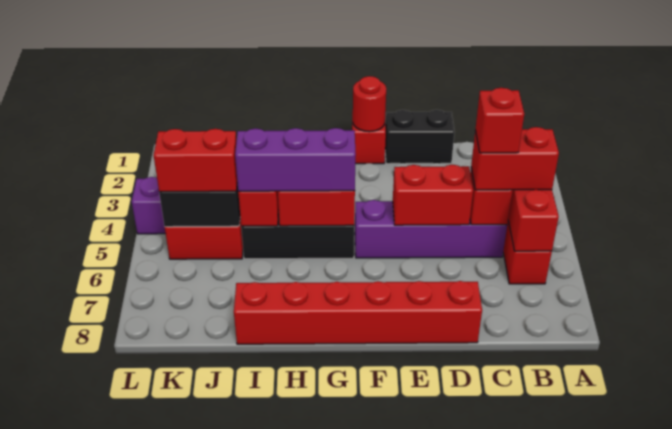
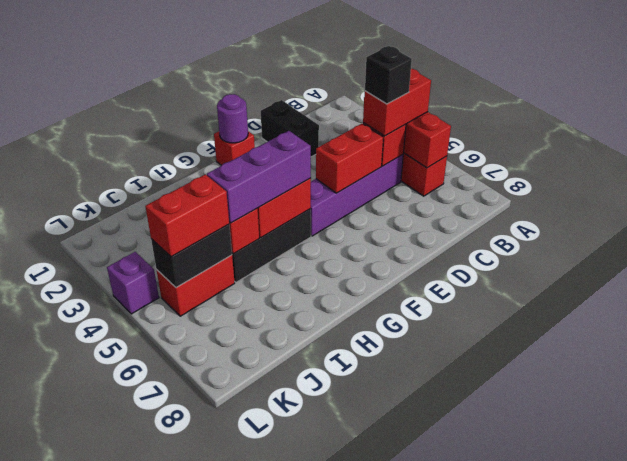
red 1x1 brick [475,88,524,153] -> black 1x1 brick [365,46,412,104]
black 1x2 brick [385,110,455,164] -> black 1x2 brick turned to [261,100,319,157]
red 1x6 brick [234,281,482,344] -> none
red 1x1 round brick [352,76,386,132] -> purple 1x1 round brick [217,94,248,143]

